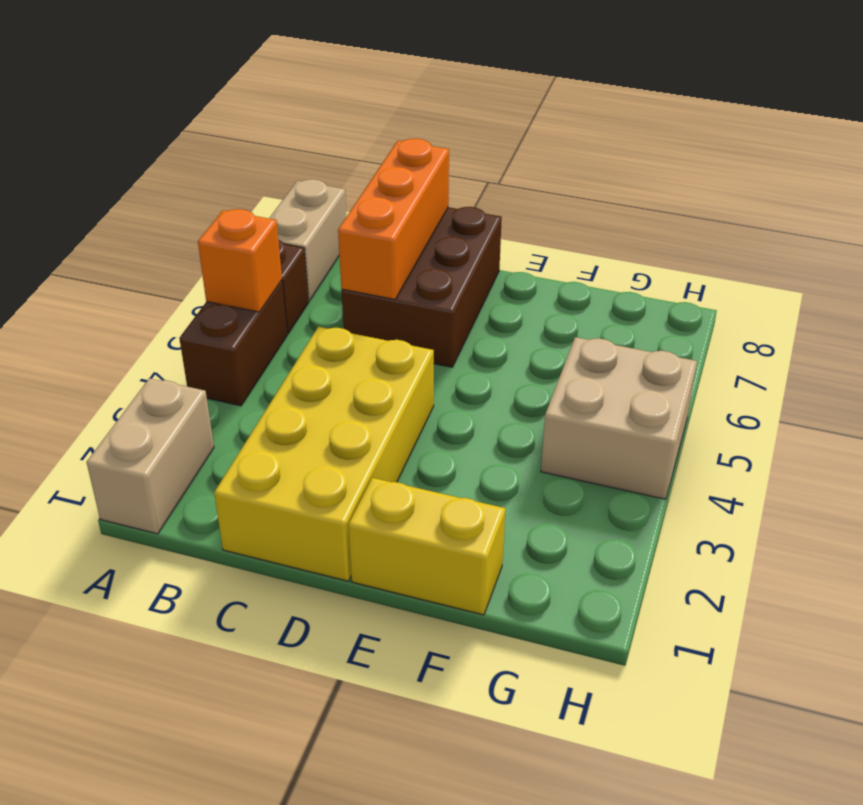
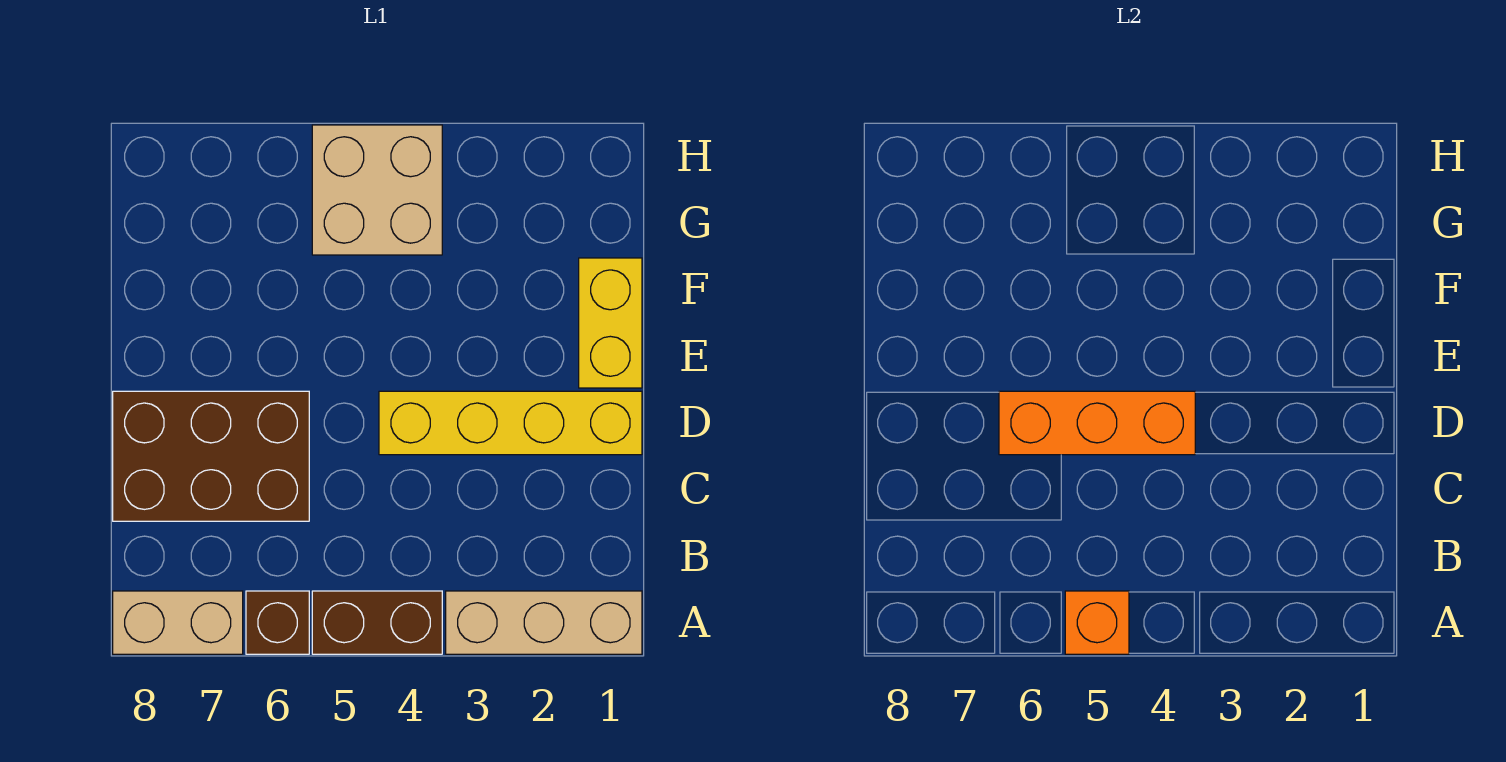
tan 1x2 brick [86,378,214,534] -> tan 1x3 brick [446,591,642,654]
yellow 2x4 brick [214,327,434,581] -> yellow 1x4 brick [379,391,642,455]
orange 1x3 brick [338,139,449,300] -> orange 1x3 brick moved to [999,391,1195,455]

